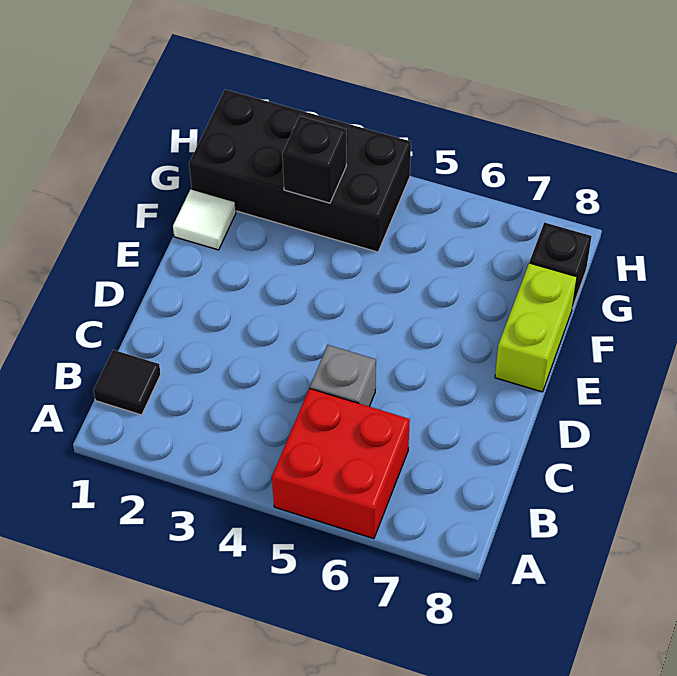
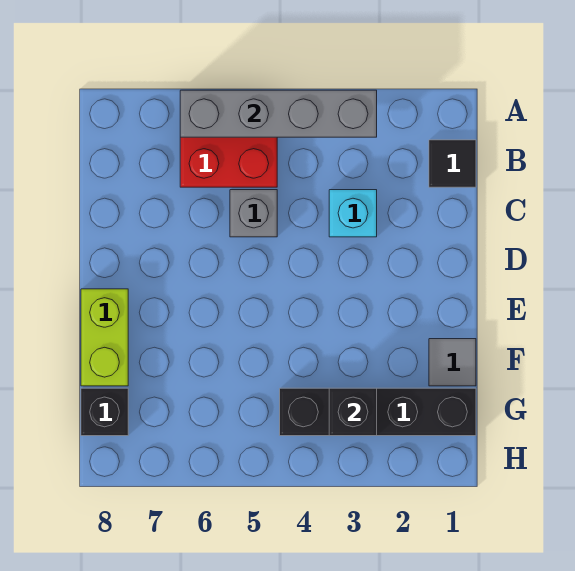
none -> grey 1x4 brick [180,90,377,137]
none -> cyan 1x1 brick [329,190,377,237]
white 1x1 tile [173,189,236,250] -> grey 1x1 tile [429,339,476,386]
black 2x4 brick [189,89,411,252] -> black 1x4 brick [280,388,476,436]

